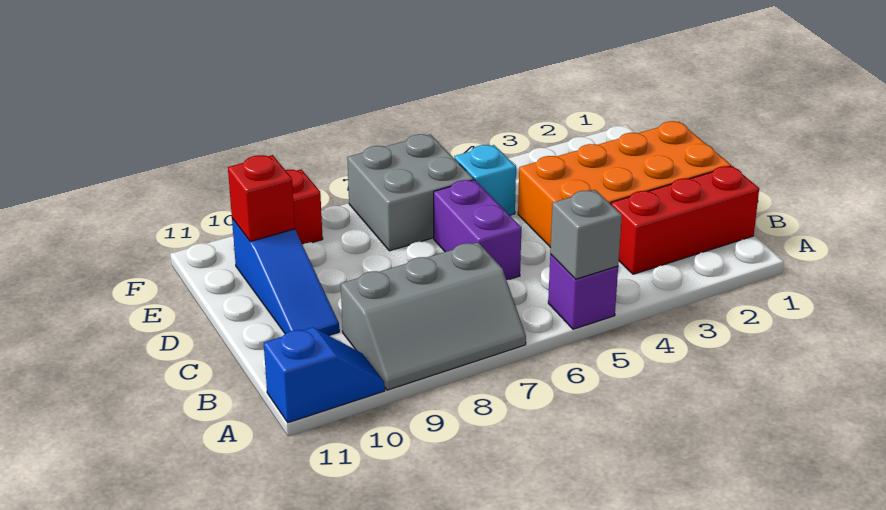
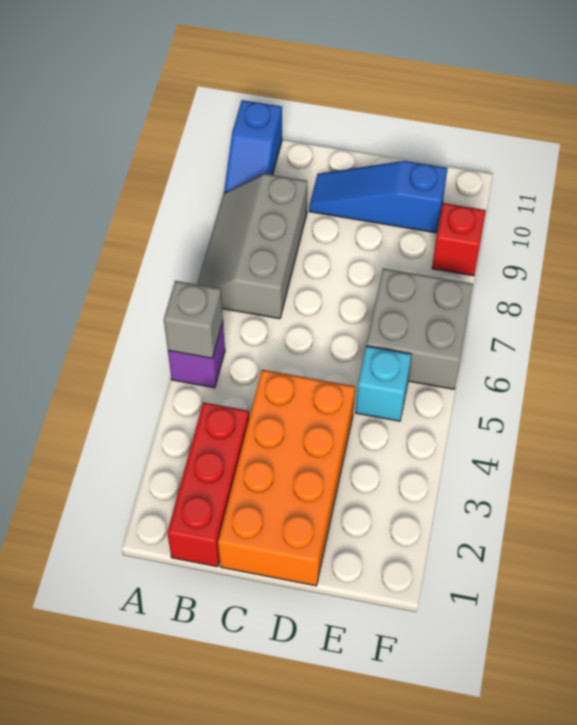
purple 1x2 brick [434,180,521,280] -> none
red 1x1 brick [228,155,295,242] -> none

